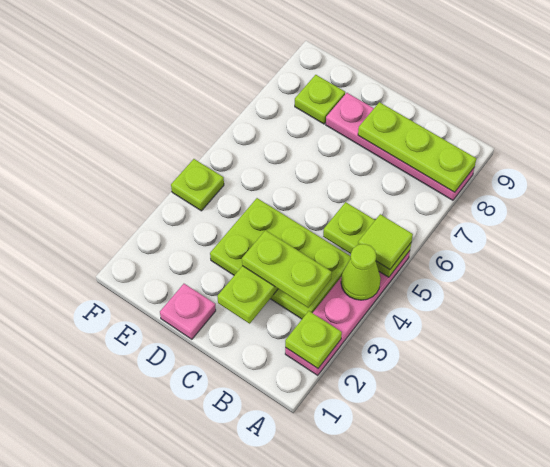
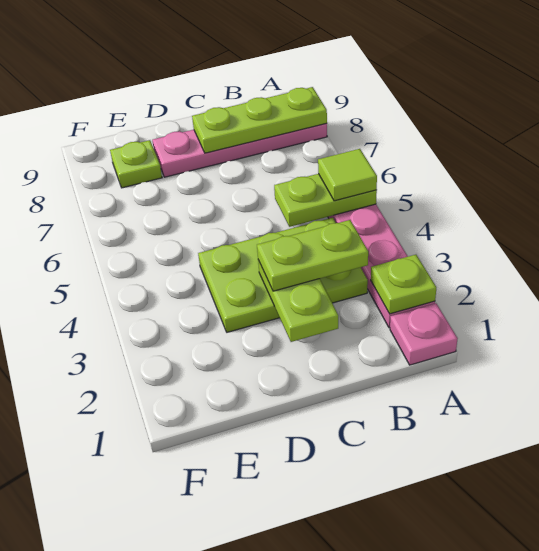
lime 1x1 cone [341,244,381,300] -> none
pink 1x1 plate [160,284,216,339] -> pink 1x1 plate moved to [390,303,458,365]
lime 1x1 plate [171,159,224,211] -> none

